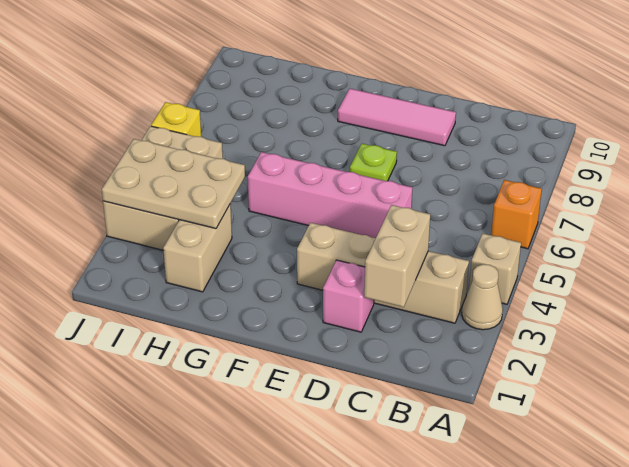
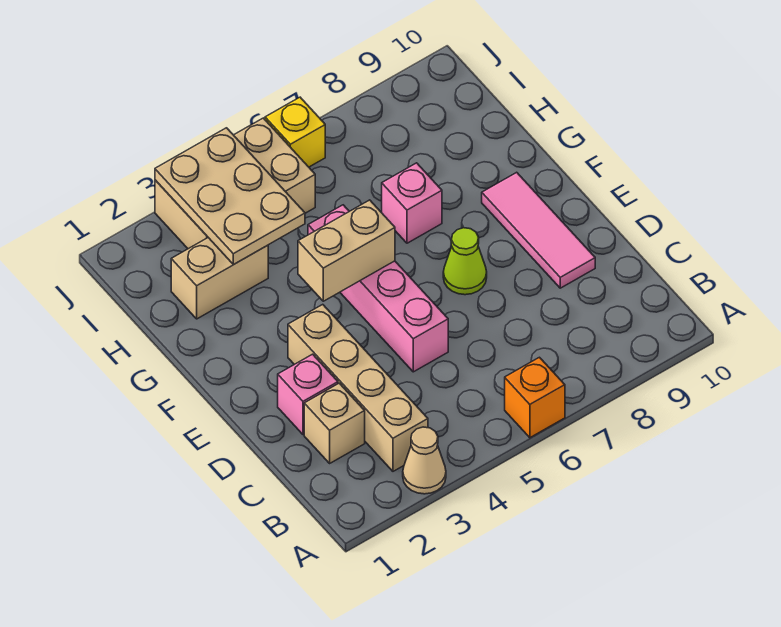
tan 1x1 brick [469,234,521,304] -> tan 1x1 brick moved to [304,383,365,463]
tan 1x2 brick [364,205,430,307] -> tan 1x2 brick moved to [298,200,395,301]
lime 1x1 plate [350,144,397,181] -> lime 1x1 cone [443,228,487,295]
none -> pink 1x1 brick [382,163,442,243]

